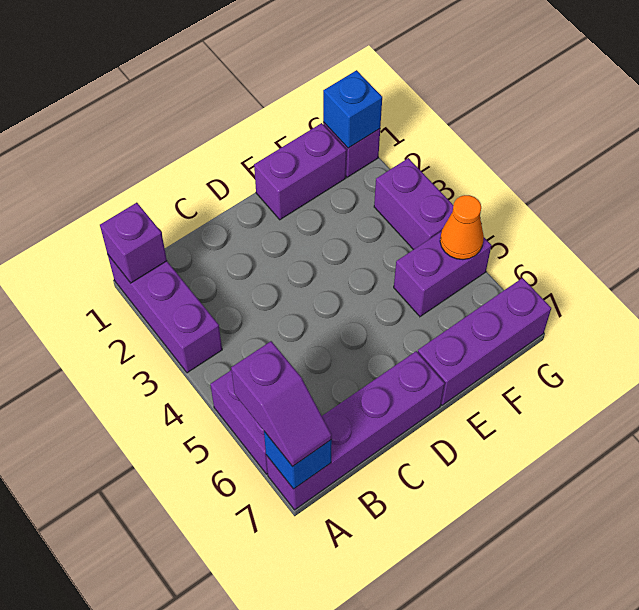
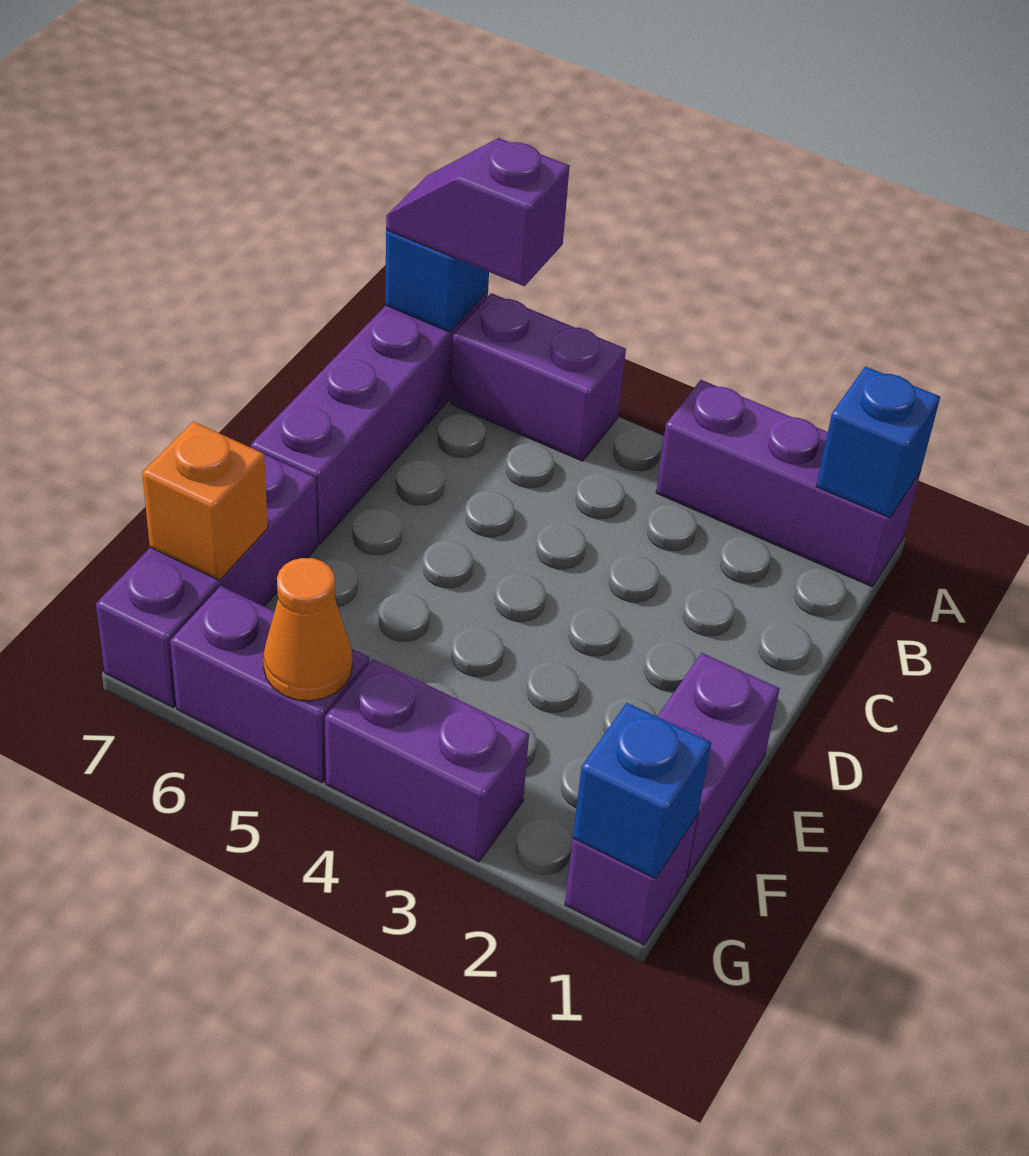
purple 1x1 brick [100,203,167,283] -> blue 1x1 brick [816,366,940,518]
purple 1x2 brick [394,232,491,317] -> purple 1x2 brick turned to [170,586,369,782]
none -> orange 1x1 brick [142,422,268,580]

